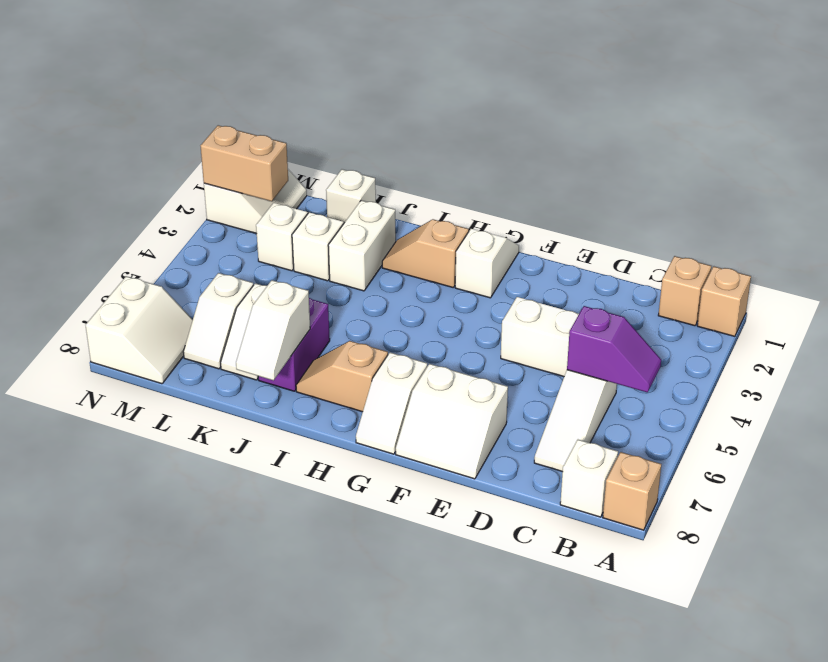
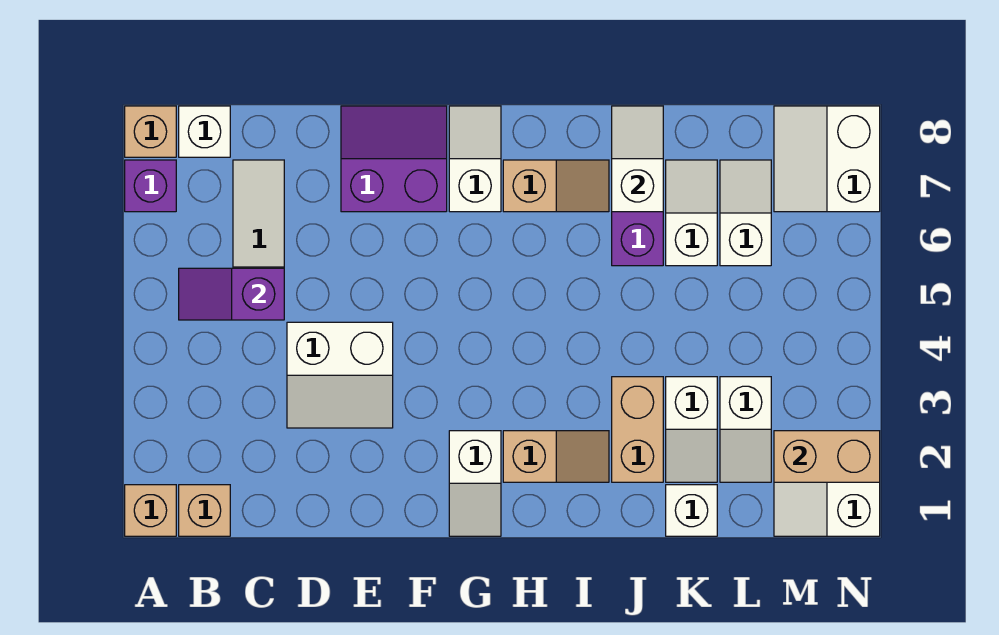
none -> purple 1x1 brick [125,160,176,212]
white 2x2 slope [396,364,508,479] -> purple 2x2 slope [341,106,447,212]
white 1x2 brick [328,200,396,291] -> tan 1x2 brick [612,377,663,482]

